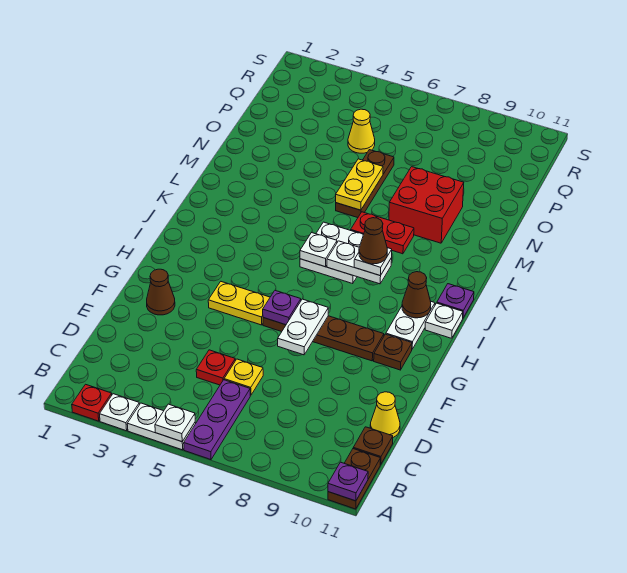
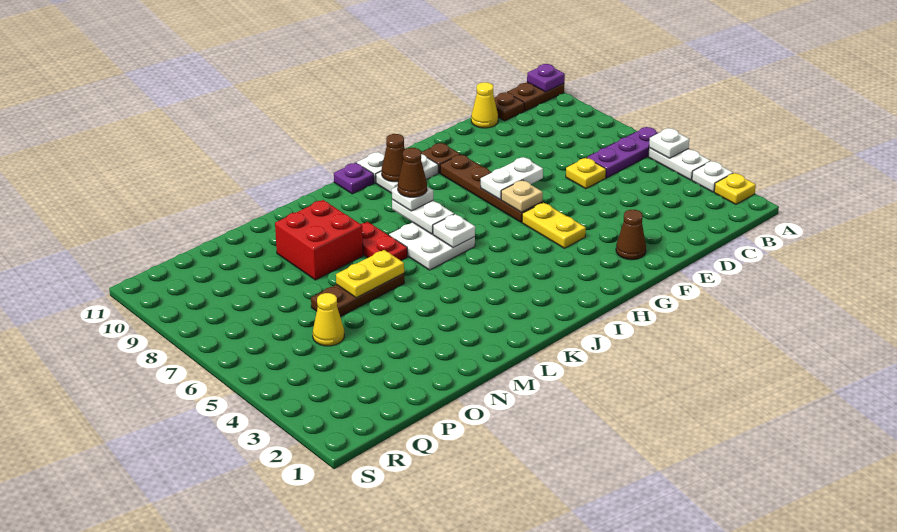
red 1x1 plate [72,384,112,421] -> yellow 1x1 plate [714,173,756,204]
red 1x1 plate [196,350,235,385] -> none
purple 1x1 plate [263,291,301,325] -> tan 1x1 plate [501,180,543,212]

